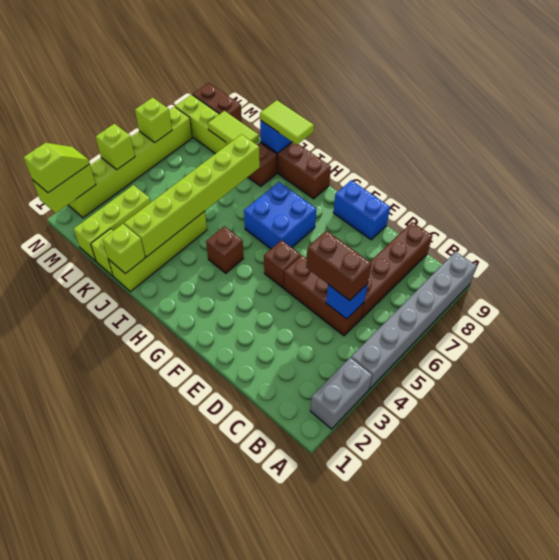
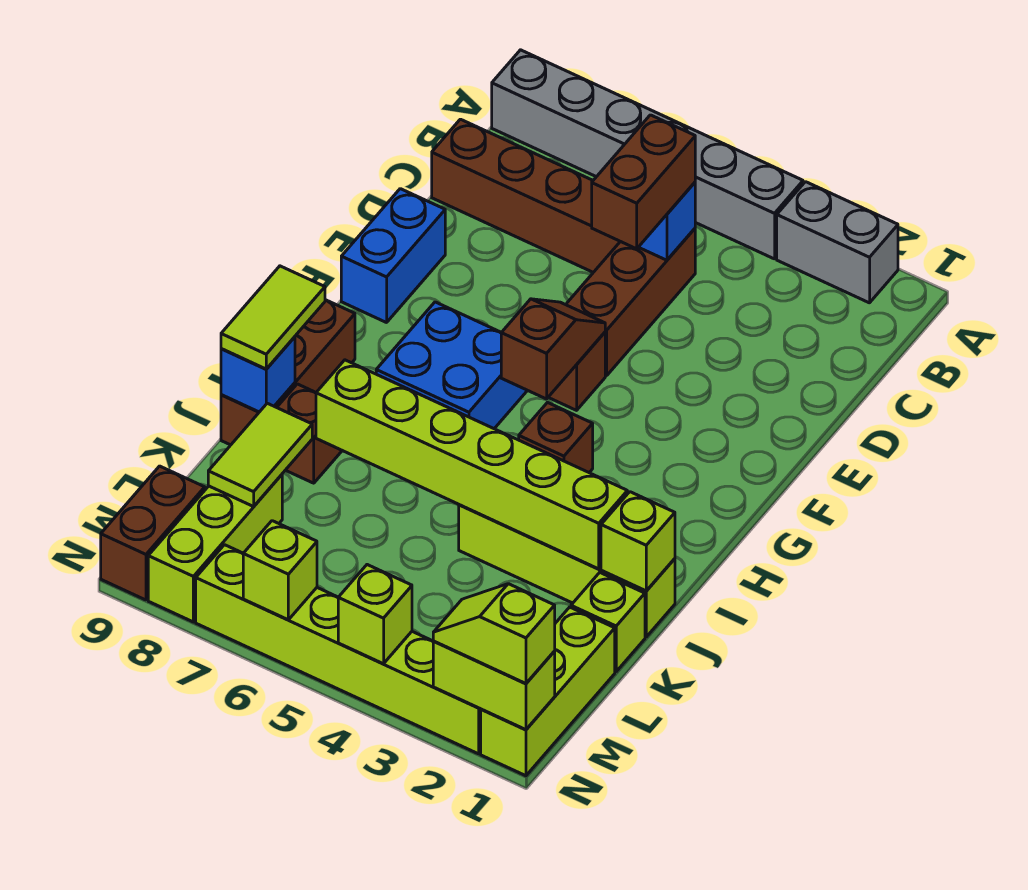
none -> brown 1x2 slope [501,299,605,399]
lime 1x3 brick [74,185,151,261] -> lime 1x3 brick turned to [481,607,615,776]

